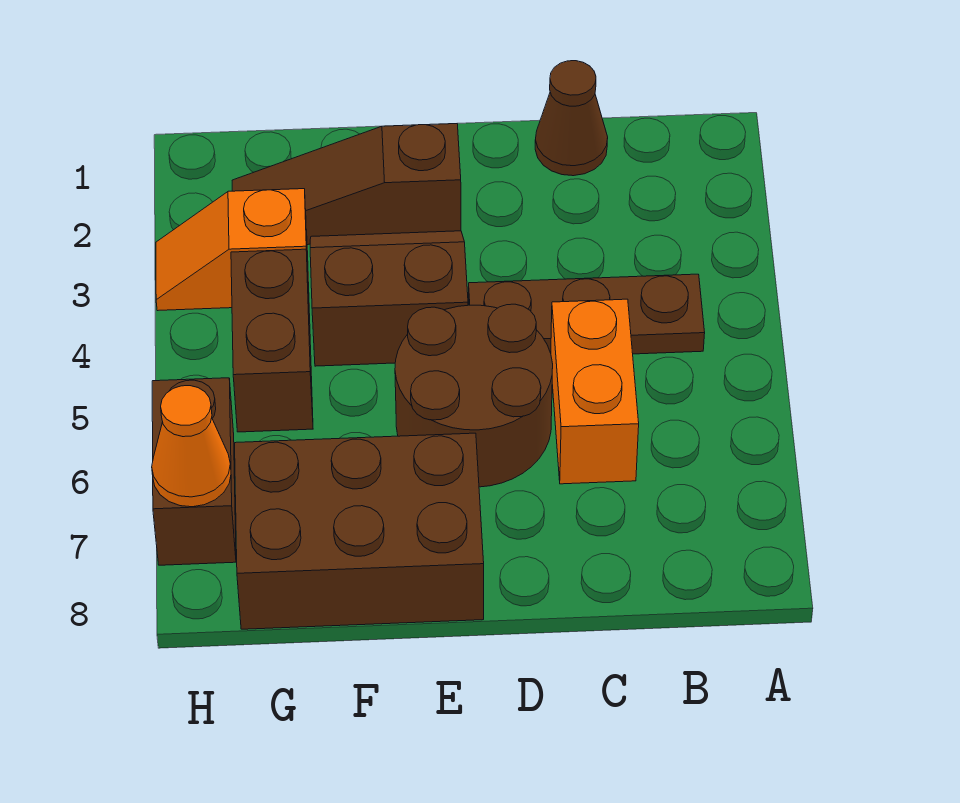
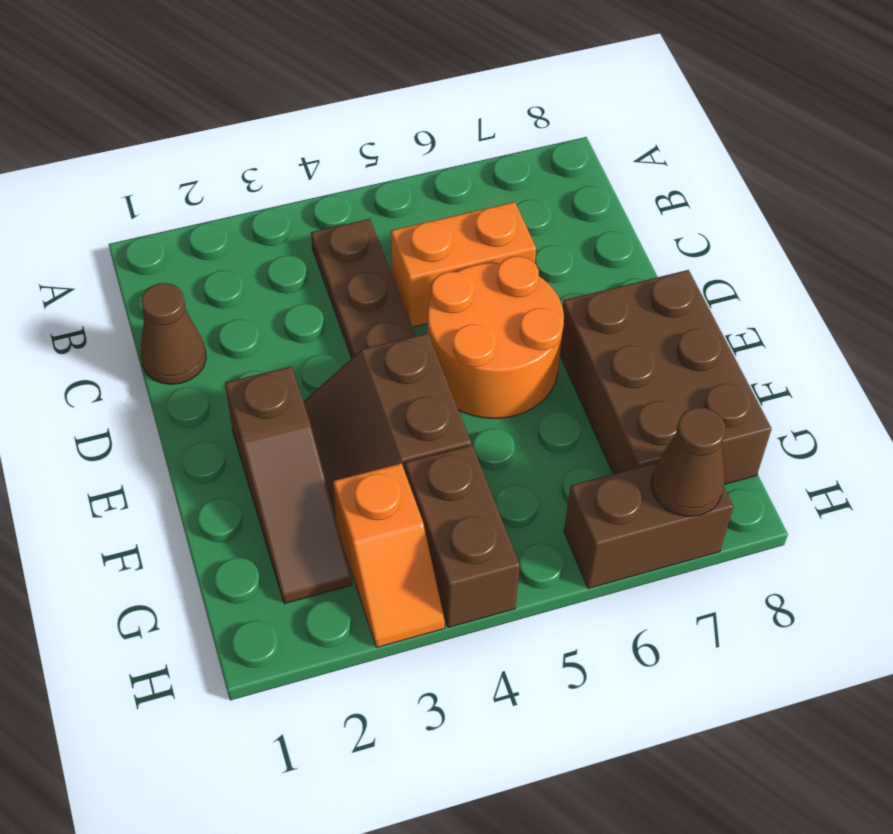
brown 2x2 round brick [395,304,553,487] -> orange 2x2 round brick [428,256,564,418]
brown 1x2 brick [231,249,313,432] -> brown 1x2 brick turned to [405,445,520,628]
orange 1x1 cone [152,386,231,507] -> brown 1x1 cone [651,407,726,517]

